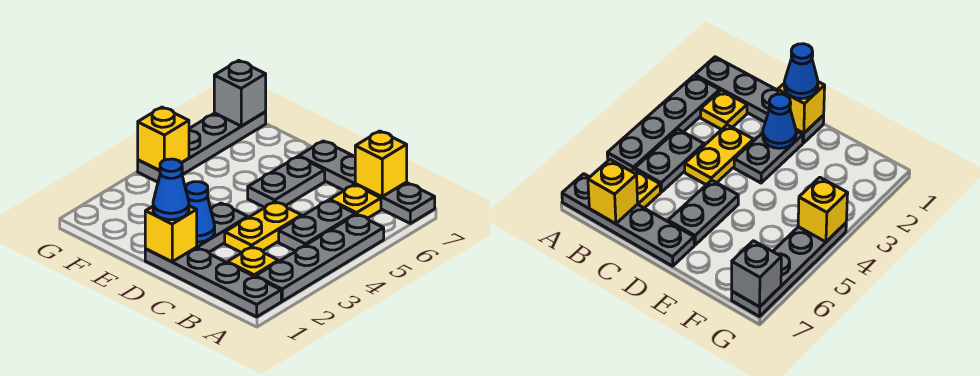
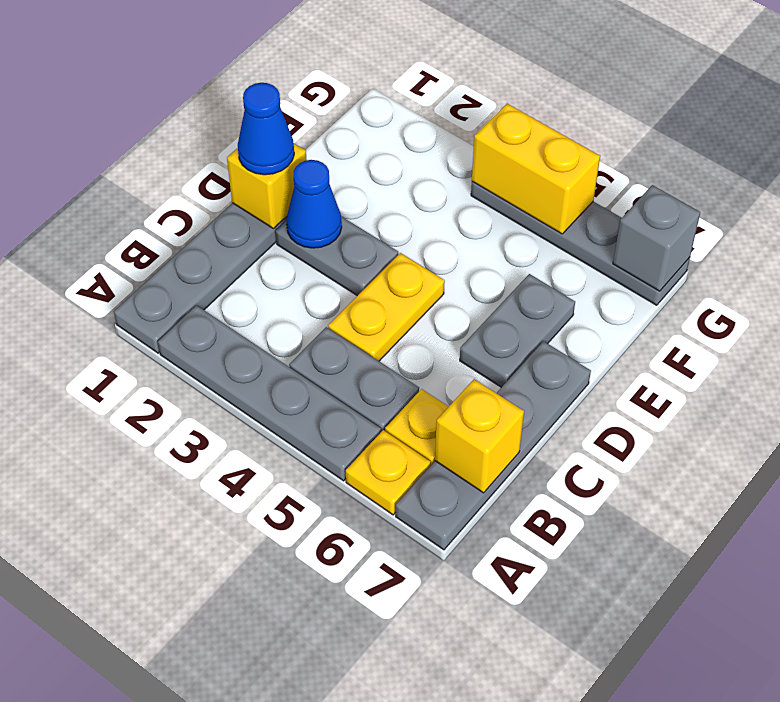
yellow 1x1 plate [227,247,279,277] -> yellow 1x1 plate moved to [346,430,431,515]
yellow 1x2 plate [225,202,302,253] -> yellow 1x2 plate turned to [328,253,445,361]
grey 1x2 plate [248,156,325,208] -> grey 1x2 plate turned to [460,274,575,387]
yellow 1x1 brick [138,107,189,171] -> yellow 1x2 brick [472,104,600,234]

